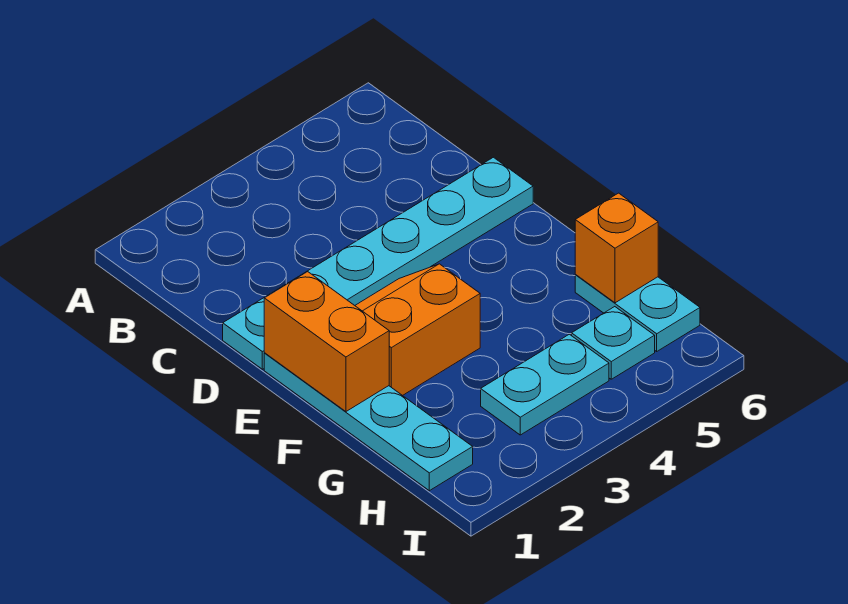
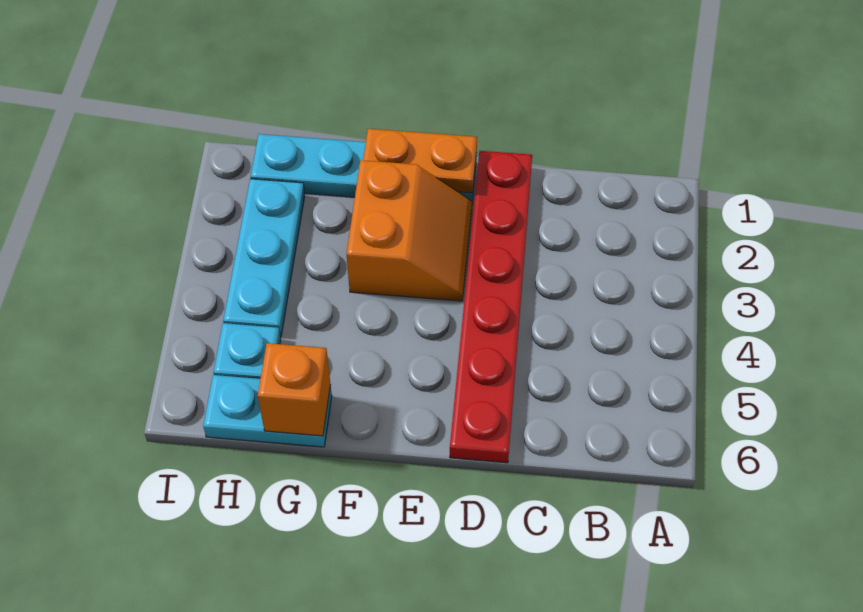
cyan 1x6 plate [223,157,533,369] -> red 1x6 plate [450,151,532,463]
orange 1x2 brick [264,272,389,412] -> orange 1x2 plate [363,129,477,193]
cyan 1x2 plate [481,334,609,435] -> cyan 1x3 plate [223,179,305,337]

